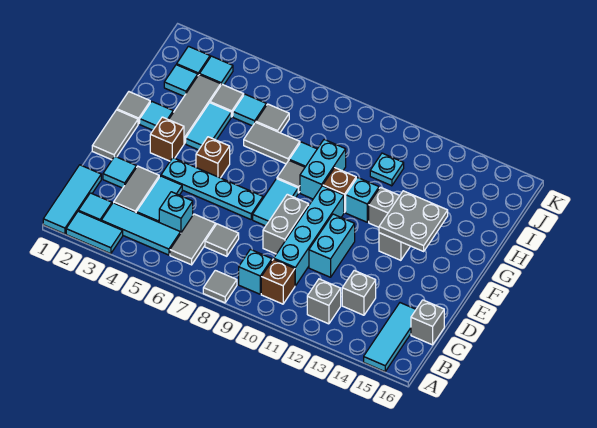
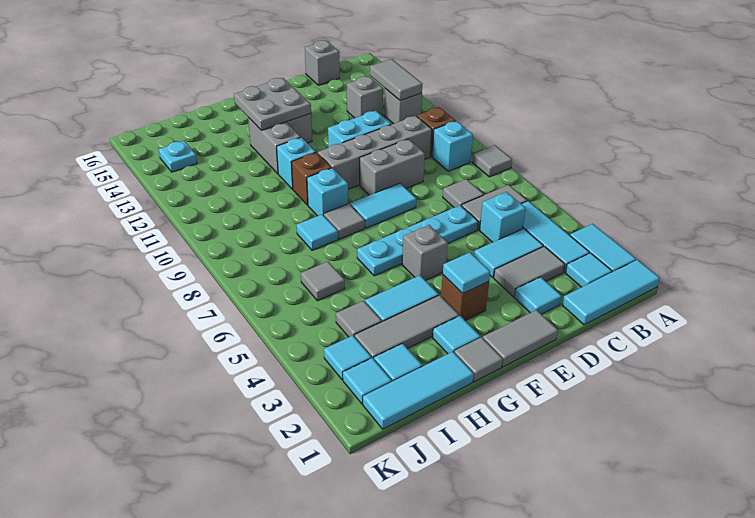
cyan 1x3 tile [364,303,416,372] -> cyan 1x3 tile moved to [363,352,474,429]
cyan 1x4 brick [274,186,344,286] -> grey 1x4 brick [318,116,432,189]
cyan 1x4 plate [161,158,263,219] -> cyan 1x4 plate turned to [357,205,478,276]
brown 1x1 brick [196,137,230,178] -> grey 1x1 brick [402,225,448,280]
cyan 1x2 brick [300,140,346,199] -> cyan 1x1 brick [307,168,348,216]
grey 1x2 tile [244,122,300,164] -> grey 1x2 tile moved to [370,59,422,101]
cyan 1x1 tile [233,94,266,126] -> cyan 1x1 tile moved to [443,252,490,294]
cyan 1x1 plate [370,153,404,186] -> cyan 1x1 plate moved to [159,141,197,172]

